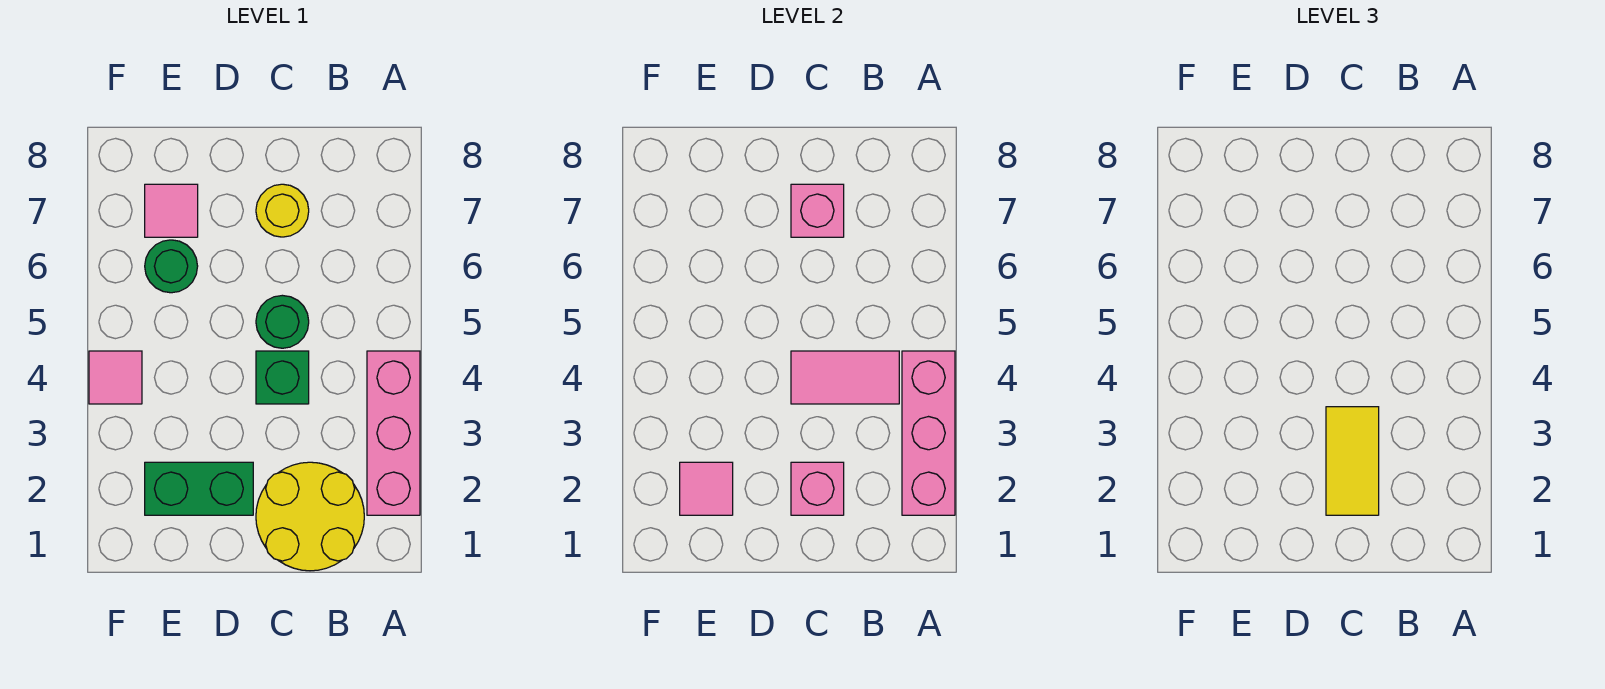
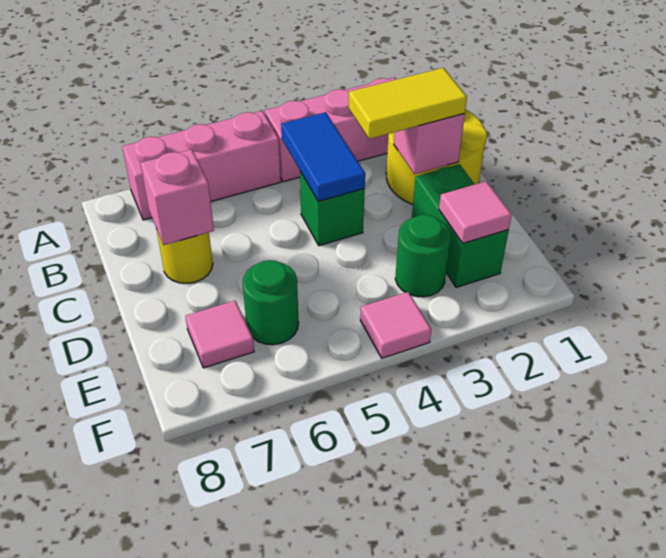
pink 1x3 brick [902,351,955,515] -> pink 1x3 brick moved to [122,111,281,220]
pink 1x2 tile [791,351,899,404] -> blue 1x2 tile [281,112,365,201]
green 1x1 round brick [256,295,309,348] -> green 1x1 round brick moved to [395,215,451,297]

